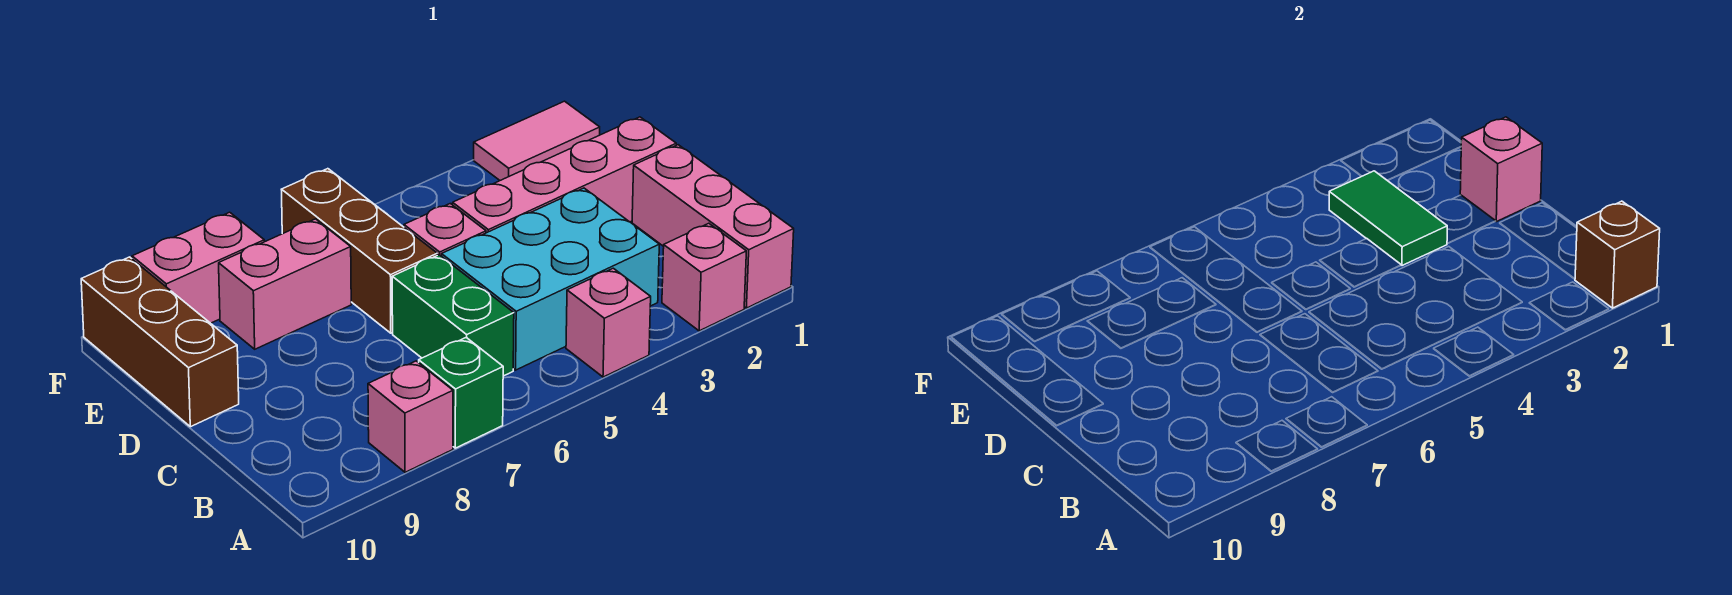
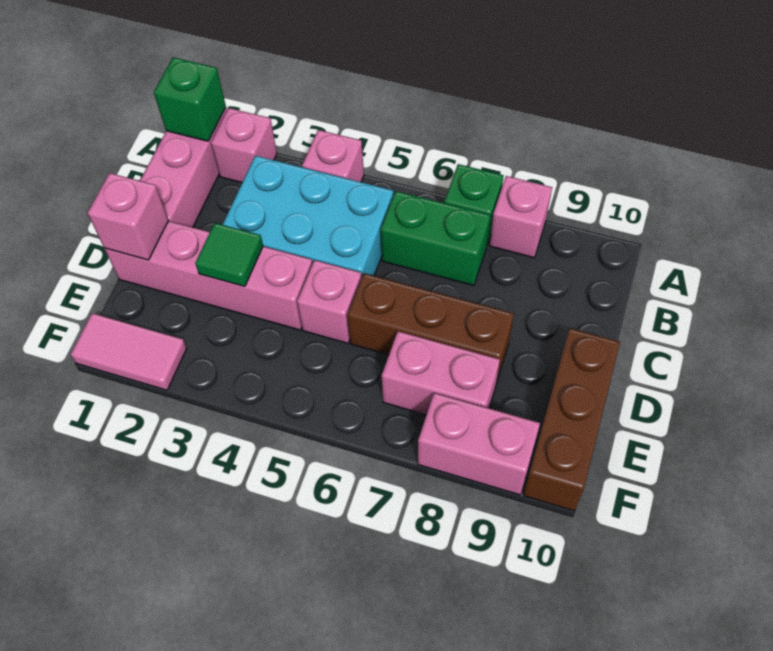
brown 1x1 brick [1575,201,1660,308] -> green 1x1 brick [154,57,226,141]
green 1x2 brick [392,255,514,376] -> green 1x2 brick turned to [381,191,490,286]
green 1x2 tile [1329,171,1447,266] -> green 1x1 tile [195,223,263,286]
brown 1x3 brick [281,169,437,333] -> brown 1x3 brick turned to [347,273,514,383]

